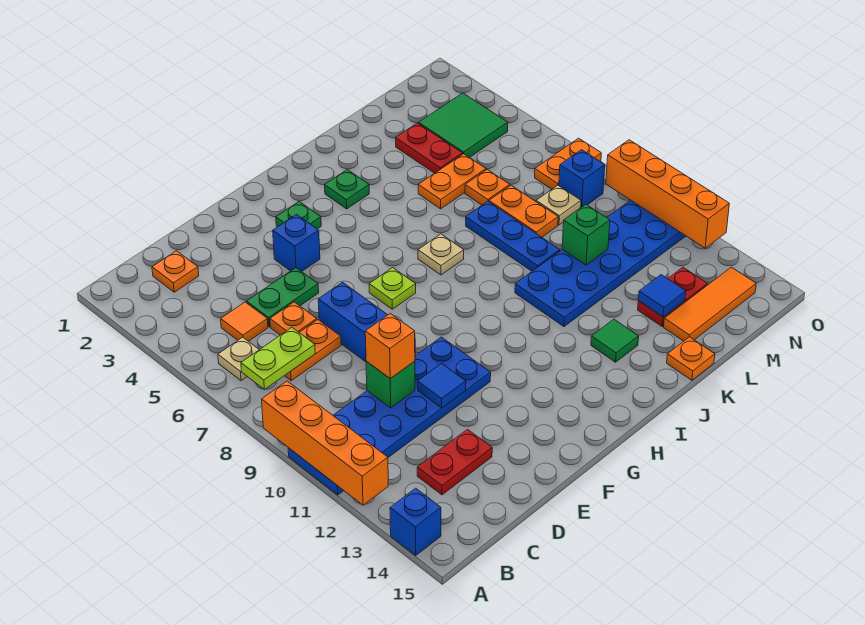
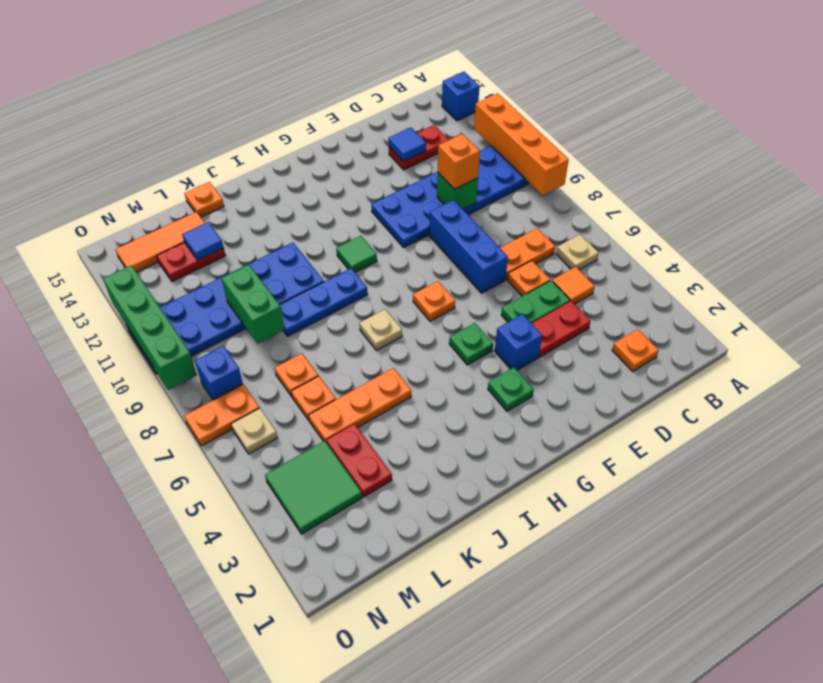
lime 1x2 plate [241,328,315,389] -> none
none -> red 1x2 plate [531,301,591,357]
blue 1x1 tile [417,364,466,408] -> blue 1x1 tile moved to [388,127,426,162]
lime 1x1 plate [369,268,416,309] -> orange 1x1 plate [413,281,455,321]
green 1x1 plate [325,170,369,209] -> green 1x1 plate moved to [449,323,493,365]
green 1x1 tile [591,319,639,362] -> green 1x1 tile moved to [336,236,377,273]
orange 1x2 plate [418,154,486,209] -> orange 1x3 plate [309,368,411,443]
blue 1x3 plate [466,201,560,271] -> blue 1x3 plate turned to [280,268,368,336]
orange 1x2 plate [489,185,558,237] -> orange 1x1 plate [275,353,318,397]
green 1x1 brick [562,204,610,265] -> green 1x2 brick [222,265,285,344]
tan 1x1 plate [536,185,581,225] -> tan 1x1 plate moved to [231,408,277,454]
orange 1x4 brick [606,140,729,248] -> green 1x4 brick [103,265,197,390]

